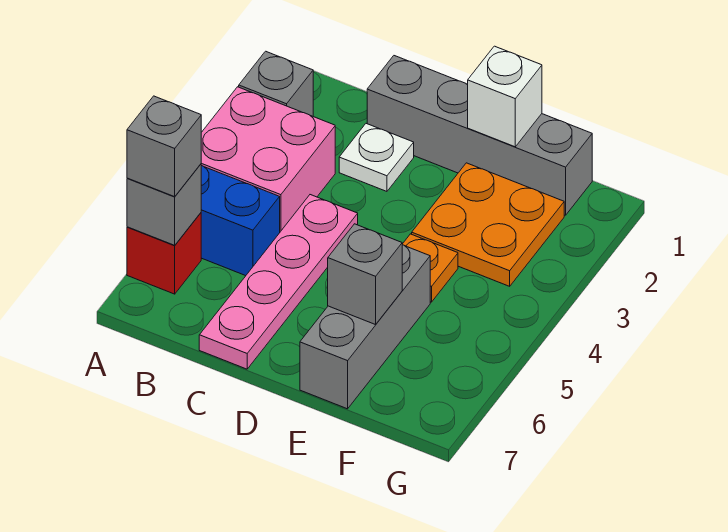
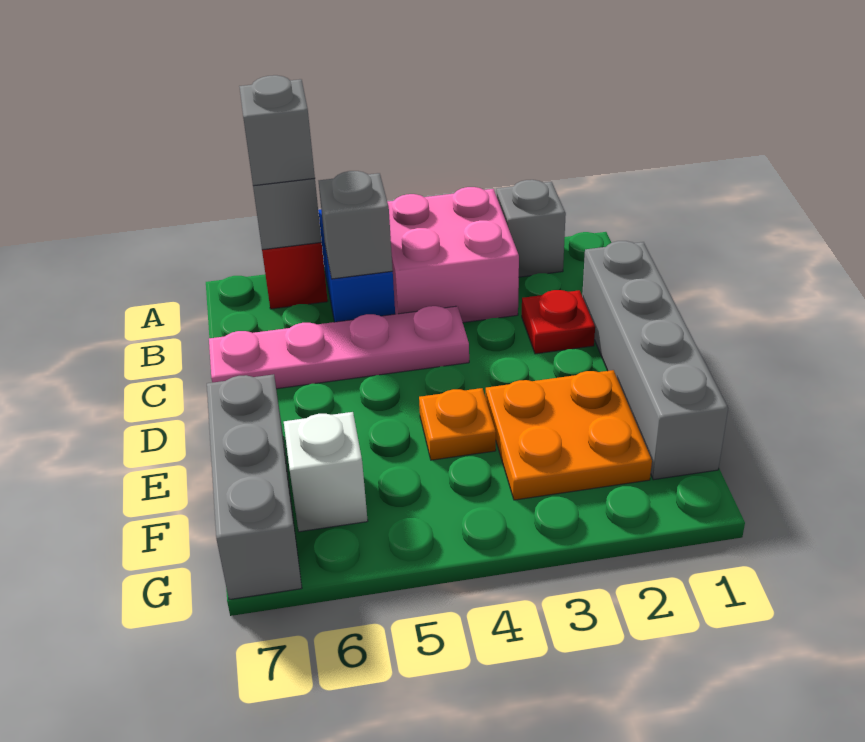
white 1x1 plate [339,124,414,191] -> red 1x1 plate [522,290,595,354]
white 1x1 brick [468,46,542,147] -> white 1x1 brick moved to [284,412,368,532]
grey 1x3 brick [300,245,430,409] -> grey 1x3 brick turned to [207,374,302,600]
grey 1x1 brick [328,224,402,325] -> grey 1x1 brick moved to [319,171,393,279]

